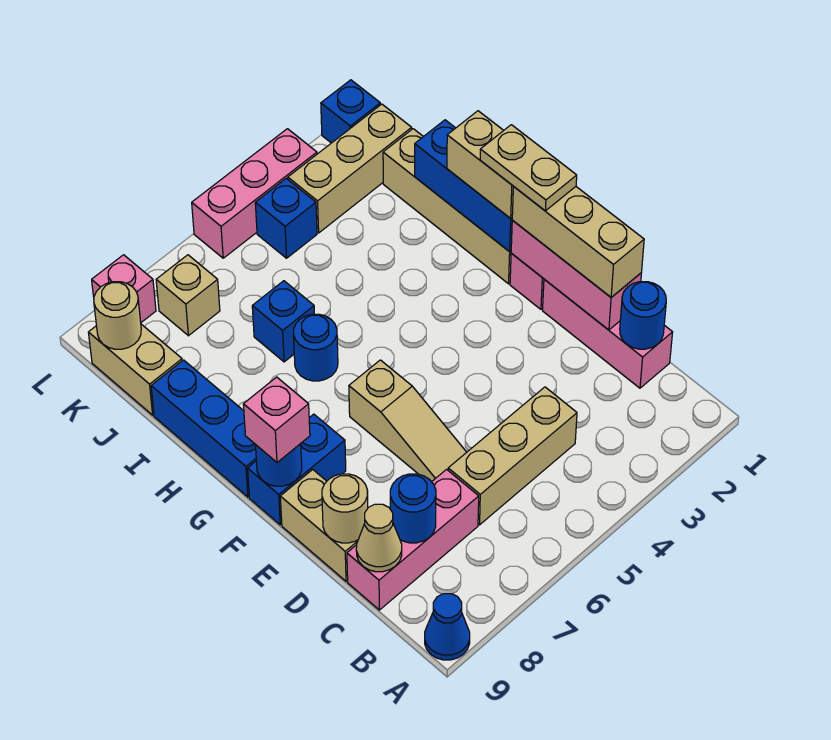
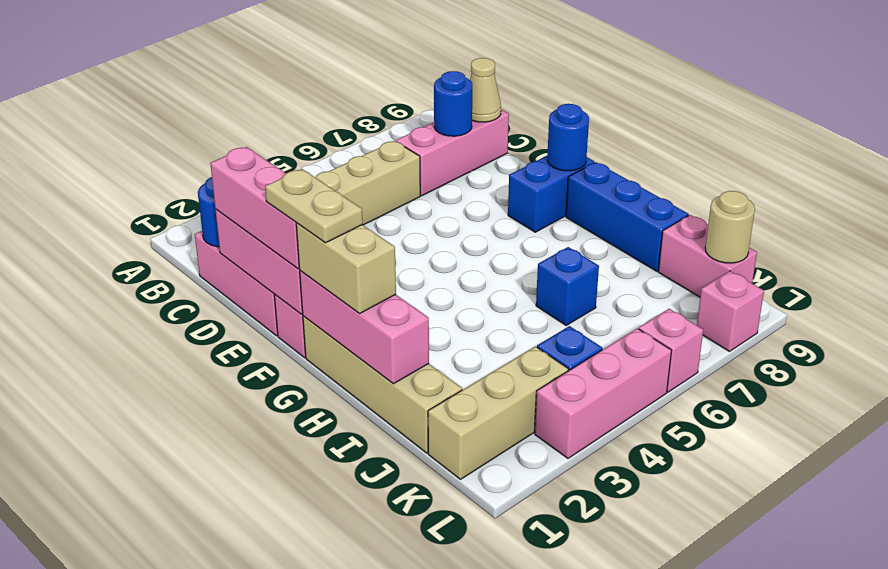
blue 1x1 cone [425,594,470,660] -> none
tan 1x3 brick [512,187,644,297] -> pink 1x3 brick [210,147,299,269]
tan 1x3 slope [349,360,467,482] -> none
tan 1x2 brick [280,470,358,581] -> none
tan 1x1 round brick [322,474,368,543] -> none
pink 1x1 brick [243,377,310,462] -> pink 1x1 brick moved to [639,309,703,392]
blue 1x3 brick [415,120,512,252] -> pink 1x3 brick [300,271,429,384]
blue 1x1 round brick [293,314,338,381] -> none
tan 1x2 brick [88,324,182,415] -> pink 1x2 brick [658,215,757,297]
tan 1x1 brick [156,255,220,336] -> none
blue 1x1 brick [321,80,380,143] -> none

